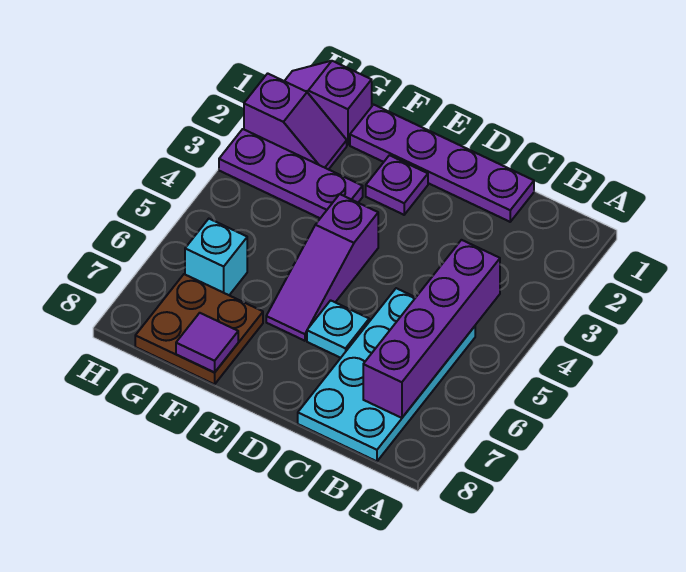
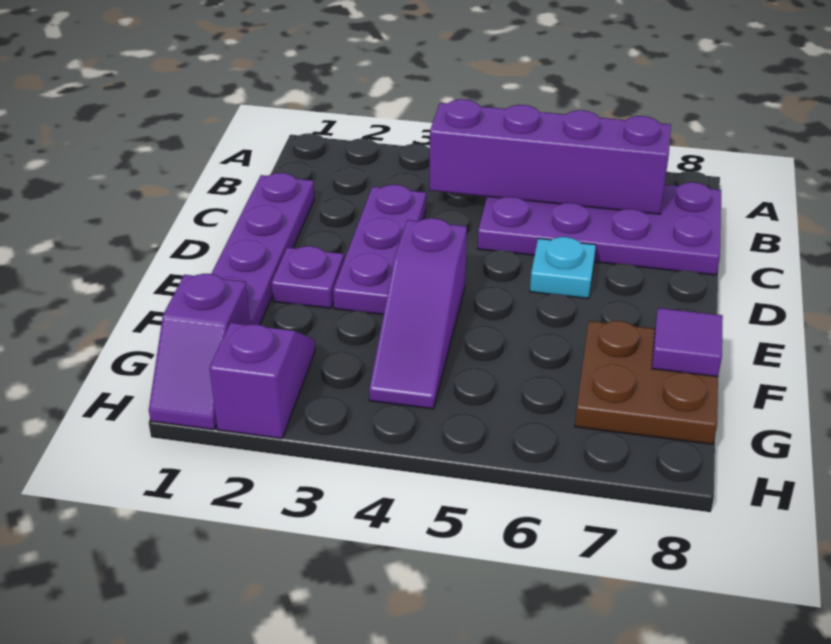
cyan 2x4 plate [298,288,475,461] -> purple 2x4 plate [478,182,721,275]
purple 1x3 slope [266,194,378,341] -> purple 1x3 slope turned to [369,218,467,409]
purple 1x3 plate [219,129,363,218] -> purple 1x3 plate moved to [333,185,426,315]
cyan 1x1 brick [185,219,247,295] -> none

